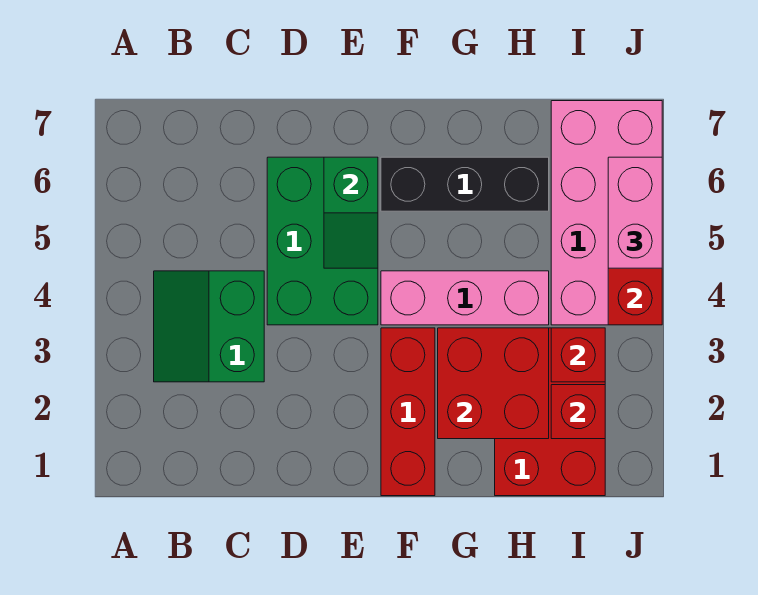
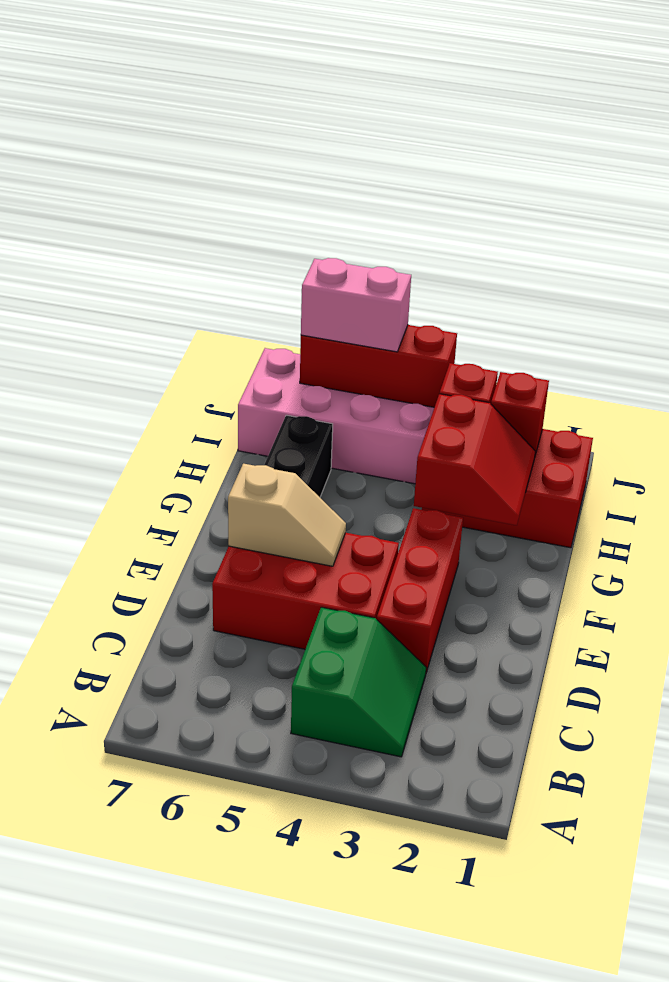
green 2x2 slope [154,271,264,382] -> green 2x2 slope turned to [291,607,426,757]
green 2x3 brick [267,157,378,325] -> red 2x3 brick [212,533,399,649]
green 1x2 slope [324,157,378,268] -> tan 1x2 slope [228,464,346,566]
red 1x3 brick [381,328,435,496] -> red 1x3 brick turned to [377,508,463,672]
pink 1x3 brick [381,271,549,325] -> none
red 2x2 brick [438,328,549,439] -> red 2x2 slope [414,394,535,525]

